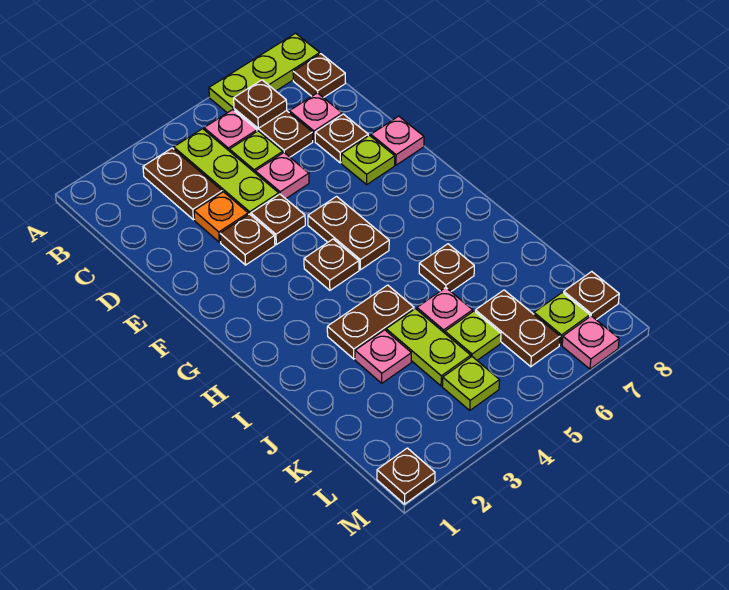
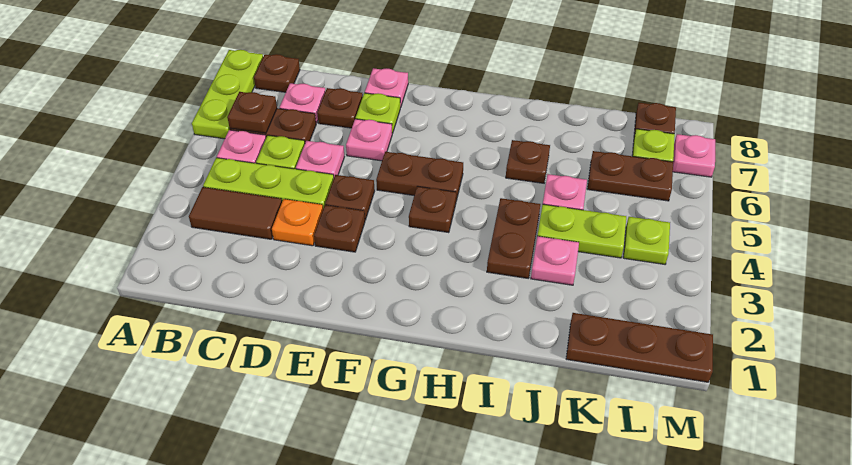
brown 1x2 plate [143,148,222,220] -> brown 1x2 tile [189,187,282,239]
none -> pink 1x1 plate [346,119,392,161]
lime 1x1 plate [445,311,501,360] -> none
brown 1x1 plate [377,448,435,504] -> brown 1x3 plate [566,313,713,382]

